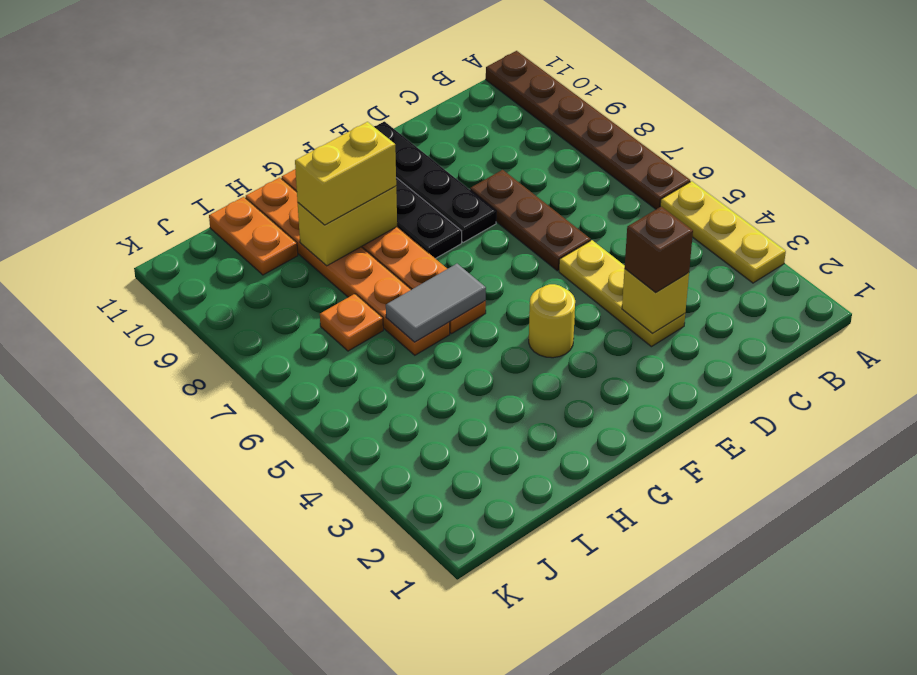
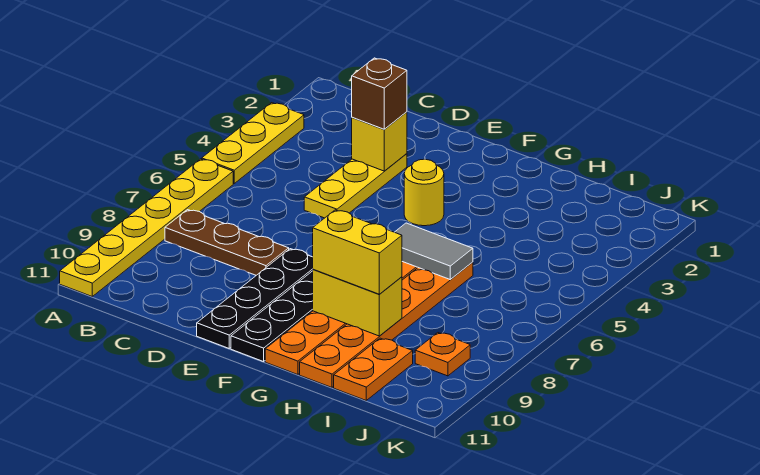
brown 1x6 plate [486,51,690,209] -> yellow 1x6 plate [60,159,233,296]
brown 1x3 plate [470,170,591,271] -> brown 1x3 plate turned to [165,210,289,275]
orange 1x1 plate [320,294,383,351] -> orange 1x1 plate moved to [415,333,470,376]

